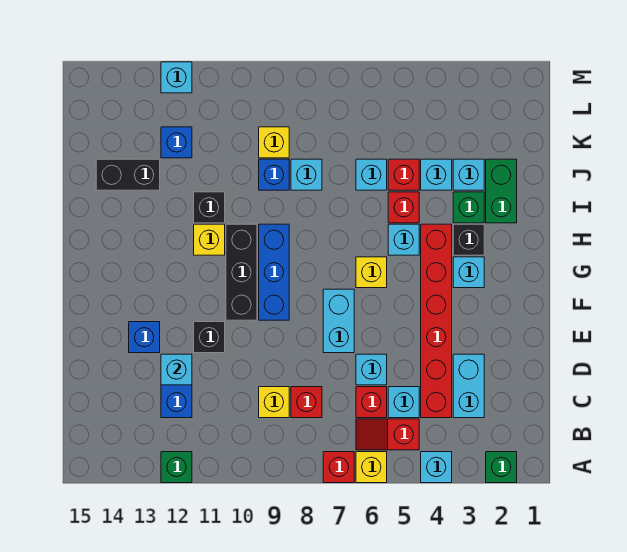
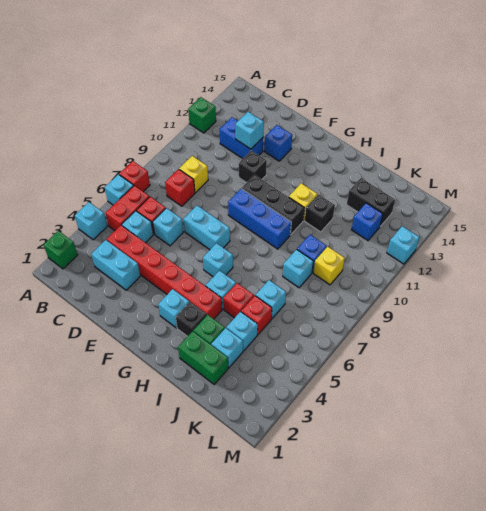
yellow 1x1 brick [356,452,387,483] -> cyan 1x1 brick [105,175,134,205]
red 1x2 slope [356,419,419,450] -> red 1x2 brick [106,186,149,231]
yellow 1x1 brick [356,257,387,288] -> cyan 1x1 brick [203,243,233,277]
black 1x2 brick [96,159,160,190] -> black 1x2 brick turned to [347,178,395,226]

